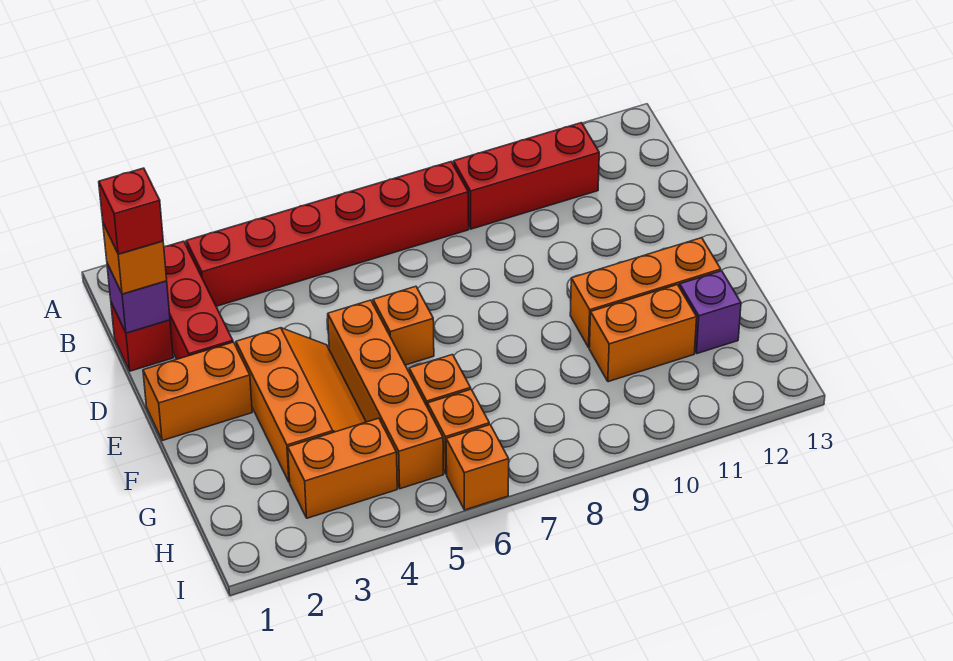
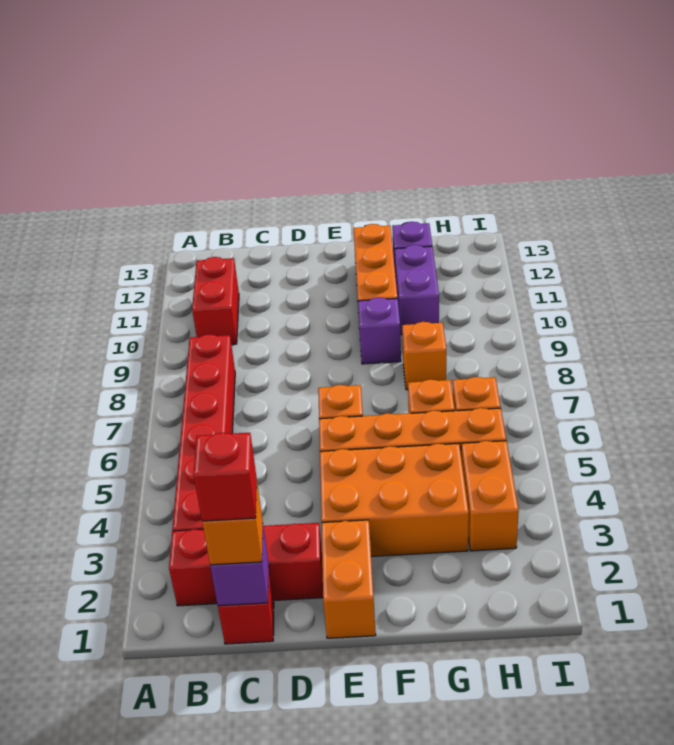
red 1x3 brick [453,123,599,229] -> red 1x2 brick [192,257,239,345]
orange 2x3 slope [236,328,366,482] -> orange 2x3 brick [320,443,469,557]
none -> purple 1x1 brick [358,297,401,364]
orange 1x2 brick [589,285,697,382] -> purple 1x2 brick [395,245,439,335]
orange 1x1 brick [446,425,509,510] -> orange 1x1 brick moved to [402,322,446,390]

